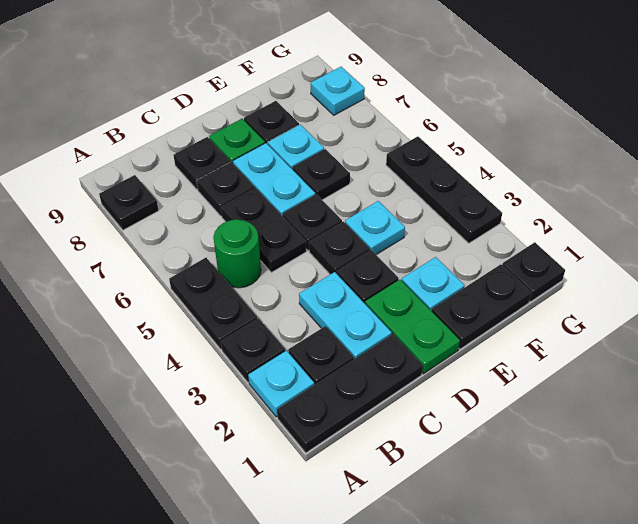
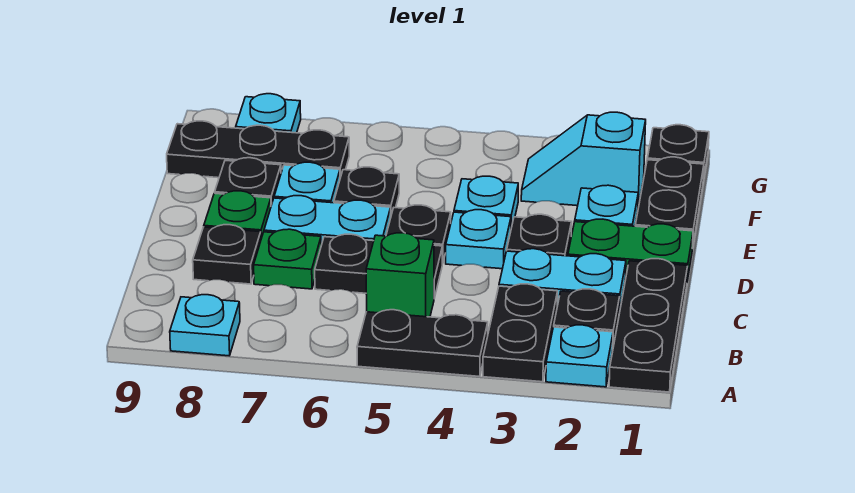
black 1x1 plate [221,318,285,382] -> black 1x2 plate [483,284,558,382]
black 1x1 plate [99,175,159,230] -> cyan 1x1 plate [170,295,240,356]
green 1x1 round brick [213,219,261,288] -> green 1x1 brick [366,233,434,317]
black 1x1 plate [197,162,254,216] -> green 1x1 plate [254,229,321,289]
black 1x1 plate [309,222,370,274] -> cyan 1x1 plate [446,210,511,269]
none -> cyan 1x2 slope [521,112,646,208]
black 1x3 plate [386,136,502,243] -> black 1x3 plate moved to [167,121,349,178]

